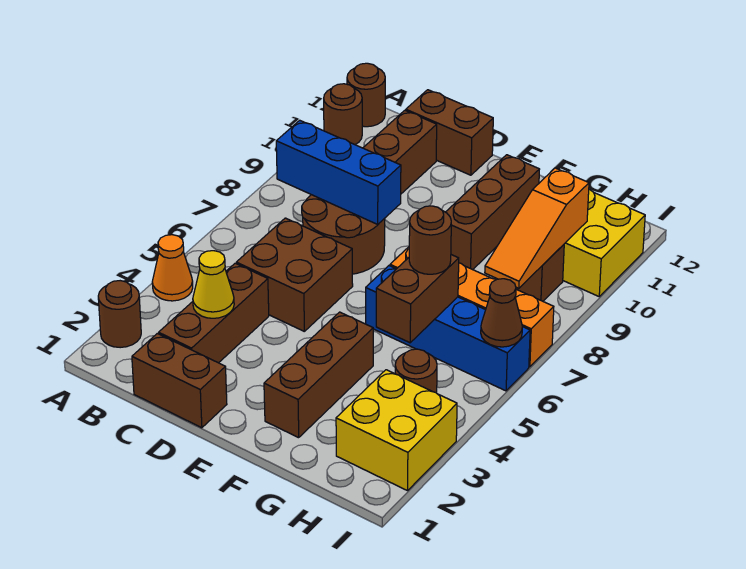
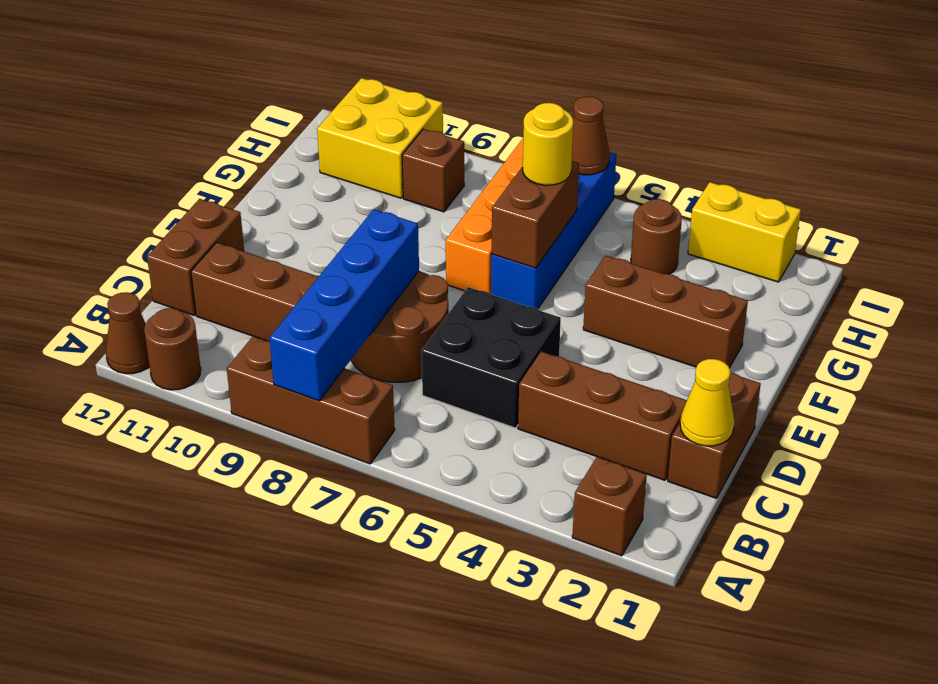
brown 1x1 round brick [98,281,141,348] -> brown 1x1 brick [572,457,647,556]
orange 1x1 cone [152,235,193,301] -> none
brown 1x1 round brick [347,63,385,127] -> brown 1x1 cone [106,292,150,374]
blue 1x3 brick [276,120,401,224] -> blue 1x4 brick [269,209,419,401]
yellow 1x1 cone [193,251,234,318] -> yellow 1x1 cone moved to [680,359,735,446]
brown 2x2 brick [236,218,353,331] -> black 2x2 brick [421,287,561,428]
brown 1x3 brick [446,155,540,270] -> brown 1x3 brick moved to [227,336,395,464]
brown 1x2 brick [376,255,459,343] -> brown 1x2 brick turned to [492,161,579,268]
brown 1x1 round brick [409,206,451,274] -> yellow 1x1 round brick [523,103,573,185]
yellow 2x2 brick [336,370,457,491] -> yellow 1x2 brick [688,182,801,282]
orange 1x3 slope [485,168,589,288] -> none

